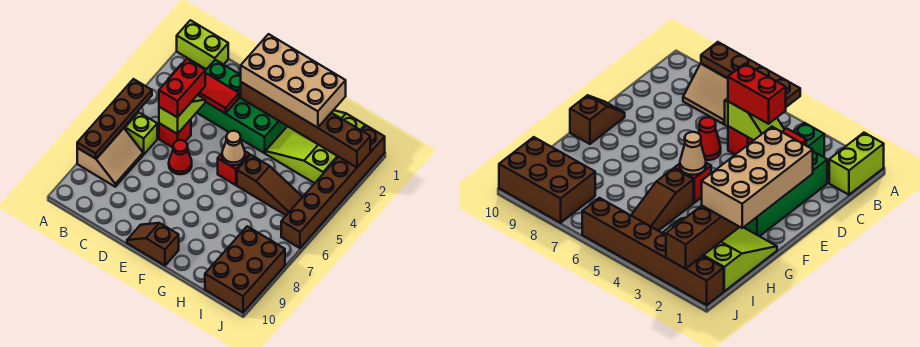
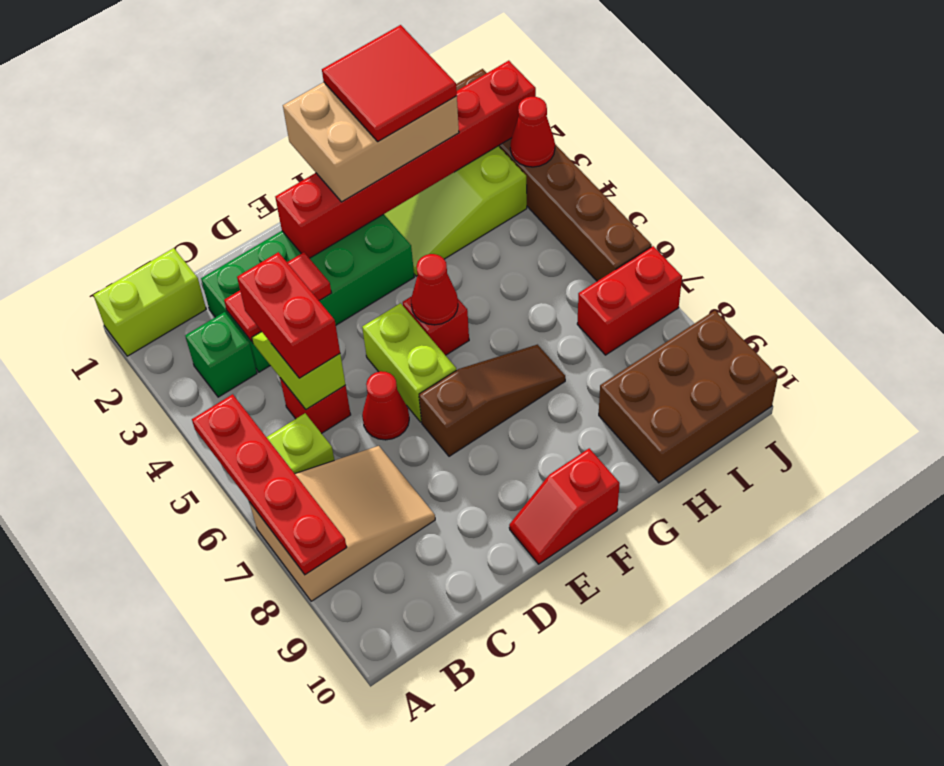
brown 1x4 plate [77,79,152,159] -> red 1x4 plate [192,394,347,575]
tan 2x2 slope [77,128,143,187] -> tan 2x3 slope [250,446,435,601]
tan 2x4 brick [241,34,346,128] -> tan 2x3 brick [283,82,459,202]
brown 1x6 brick [241,82,370,167] -> red 1x6 brick [275,61,536,258]
none -> lime 1x2 brick [362,303,456,422]
brown 1x2 slope [127,223,179,266] -> red 1x2 slope [509,448,620,564]
tan 1x1 cone [222,131,245,165] -> red 1x1 cone [411,254,458,325]
none -> red 2x2 tile [322,25,457,141]
brown 1x3 slope [237,155,302,215] -> brown 1x3 slope moved to [419,345,565,456]
none -> red 1x2 brick [577,246,682,355]
brown 2x3 brick [205,226,285,312] -> brown 2x3 brick turned to [599,311,778,483]
none -> red 1x1 cone [510,97,555,167]

